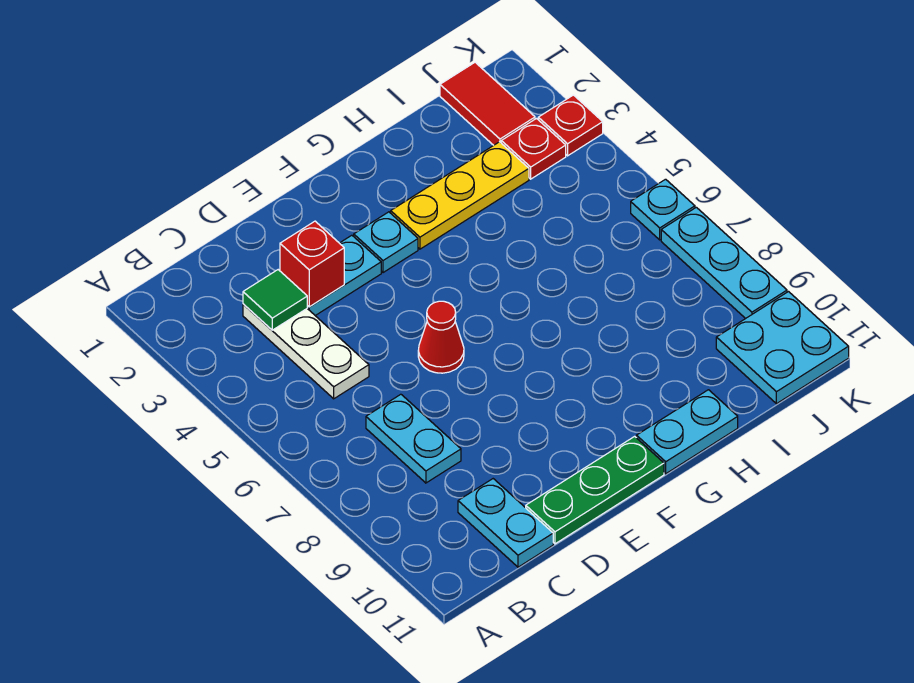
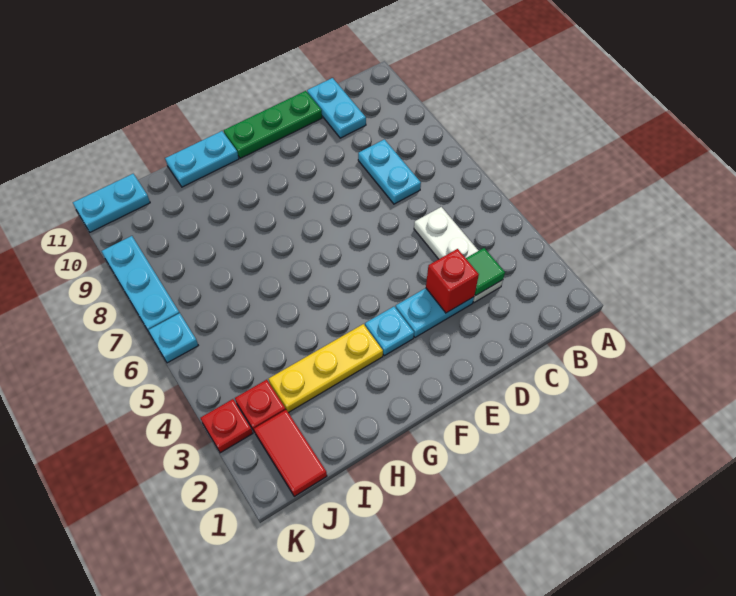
red 1x1 cone [418,301,464,373] -> none
cyan 2x2 plate [716,292,849,404] -> cyan 1x2 plate [73,174,150,232]

